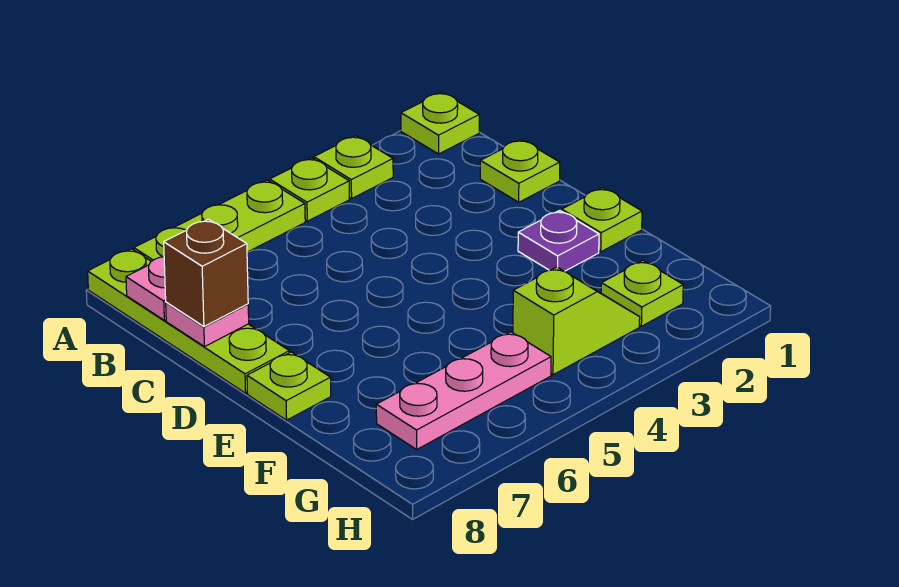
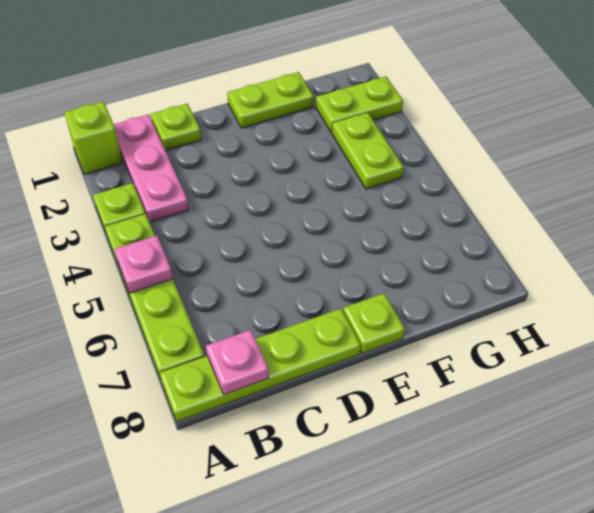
lime 1x1 plate [401,92,479,154] -> lime 1x1 brick [64,101,123,174]
pink 1x1 plate [166,302,249,347] -> pink 1x1 plate moved to [114,235,173,293]
brown 1x1 brick [164,219,248,326] -> none
lime 1x1 plate [562,188,642,252] -> lime 1x2 plate [227,72,314,128]
purple 1x1 plate [518,210,599,271] -> none
lime 1x1 plate [601,261,683,326] -> lime 1x2 plate [316,76,403,133]
lime 1x2 slope [513,267,640,375] -> lime 1x2 plate [332,112,404,189]
pink 1x3 plate [376,332,551,449] -> pink 1x3 plate moved to [114,114,189,222]

